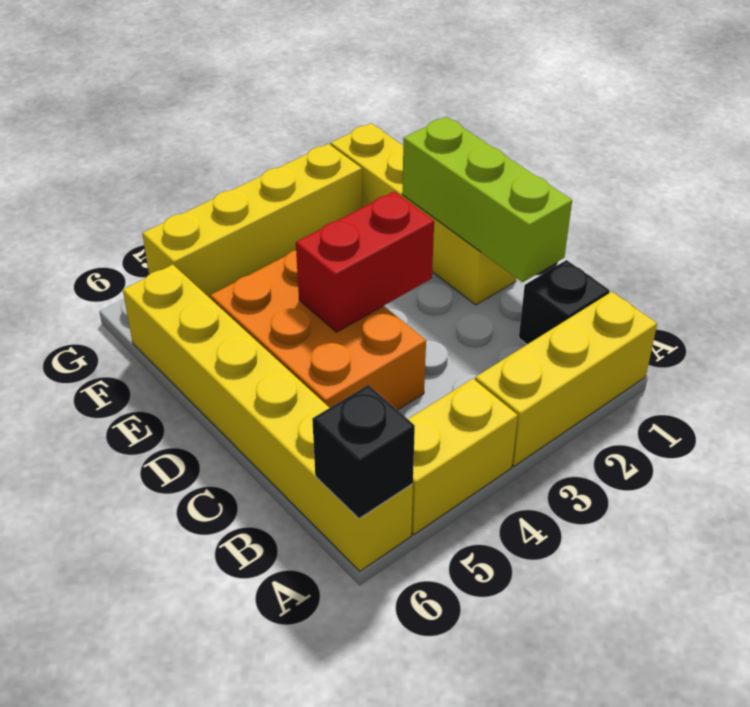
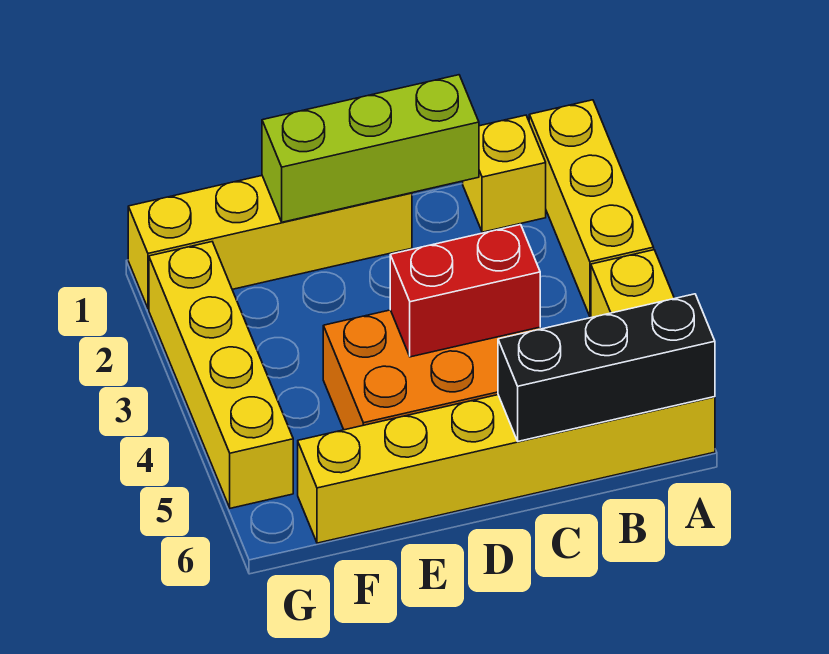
black 1x1 brick [312,385,415,518] -> black 1x3 brick [498,294,715,441]
black 1x1 brick [519,260,610,344] -> yellow 1x1 brick [463,115,546,232]
red 1x2 brick [296,191,434,332] -> red 1x2 brick turned to [390,225,540,357]

